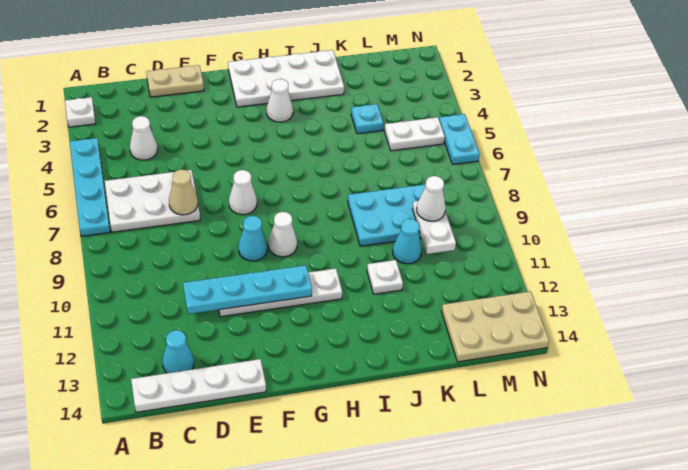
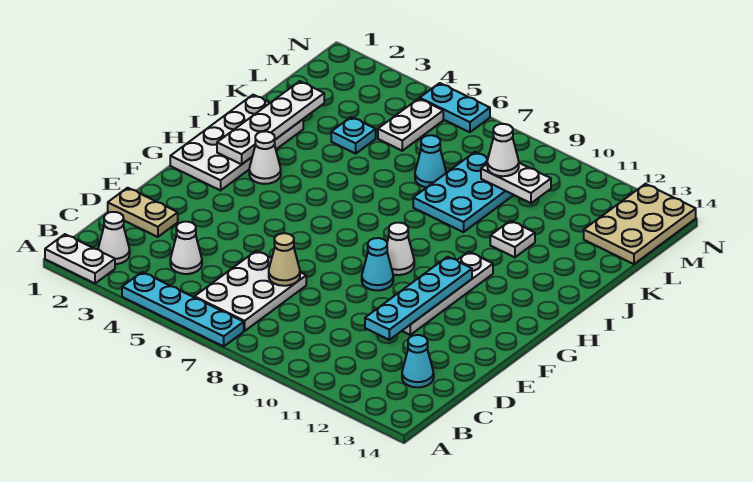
white 1x1 plate [65,97,96,127] -> white 1x2 plate [45,234,115,283]
white 1x4 plate [131,359,266,412] -> white 1x4 plate moved to [217,81,324,164]
tan 1x2 plate [146,65,204,97] -> tan 1x2 plate turned to [108,188,178,237]
white 1x1 cone [229,170,257,215] -> white 1x1 cone moved to [98,212,130,264]
cyan 1x1 cone [393,219,422,264] -> cyan 1x1 cone moved to [415,135,446,187]

